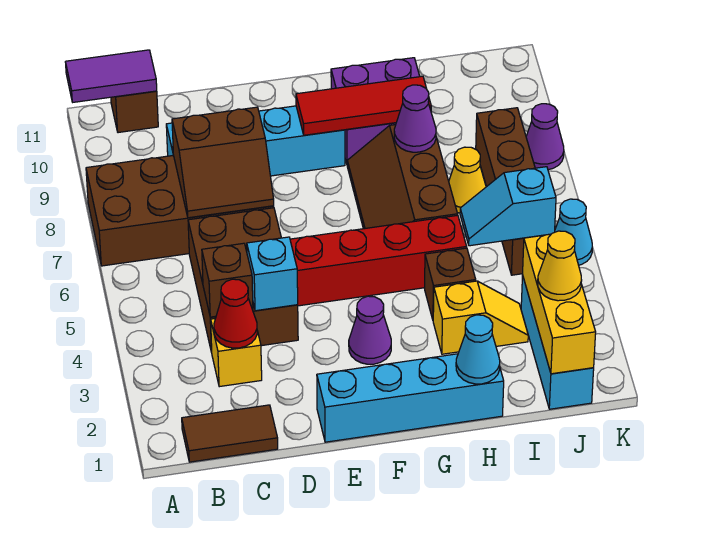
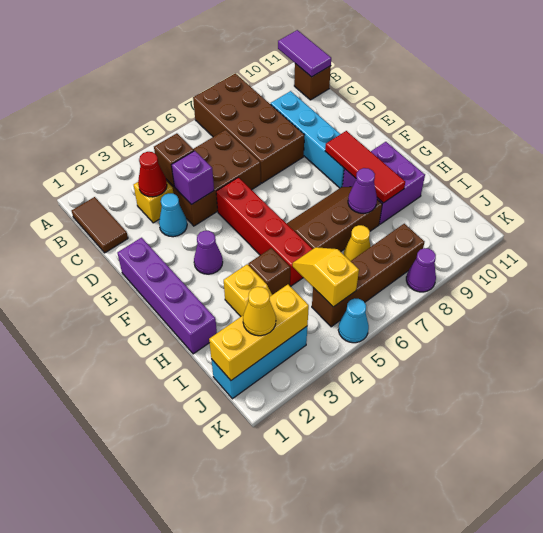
brown 2x2 slope [172,107,274,218] -> none
cyan 1x1 brick [247,237,298,311] -> purple 1x1 brick [172,151,214,205]
cyan 1x4 brick [317,354,504,442] -> purple 1x4 brick [117,238,217,354]
cyan 1x1 cone [456,315,500,384] -> cyan 1x1 cone moved to [159,193,187,237]
cyan 1x2 slope [460,167,556,246] -> yellow 1x2 slope [293,247,359,307]

